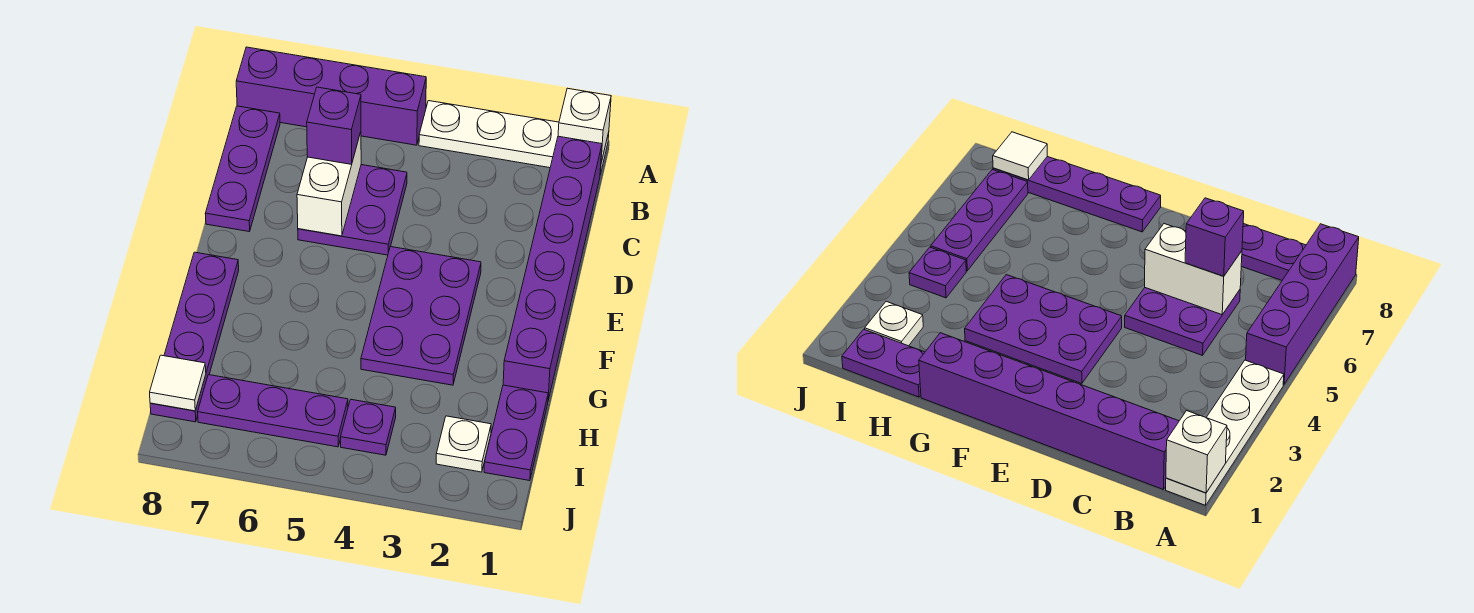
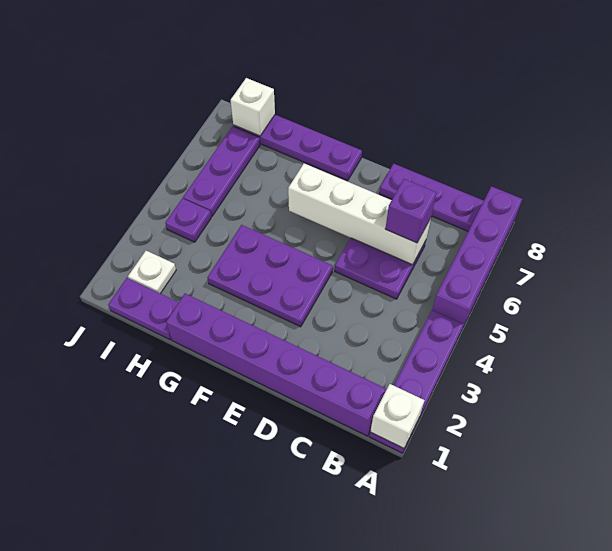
white 1x4 plate [419,101,609,175] -> purple 1x4 plate [369,310,464,453]
white 1x2 brick [297,132,361,236] -> white 1x4 brick [288,163,431,265]
white 1x1 tile [150,355,206,411] -> white 1x1 brick [231,78,275,136]

